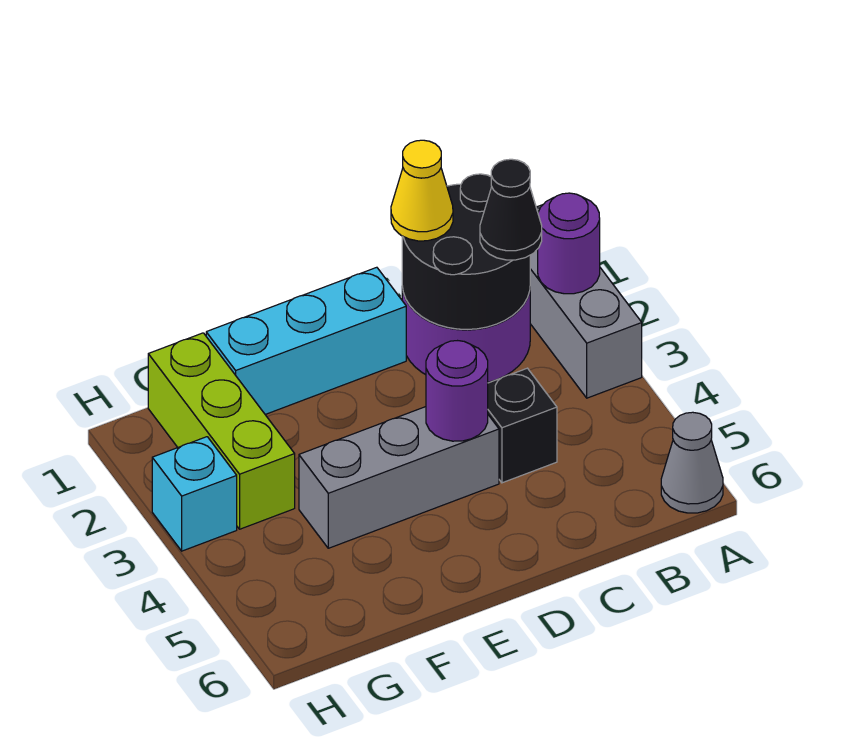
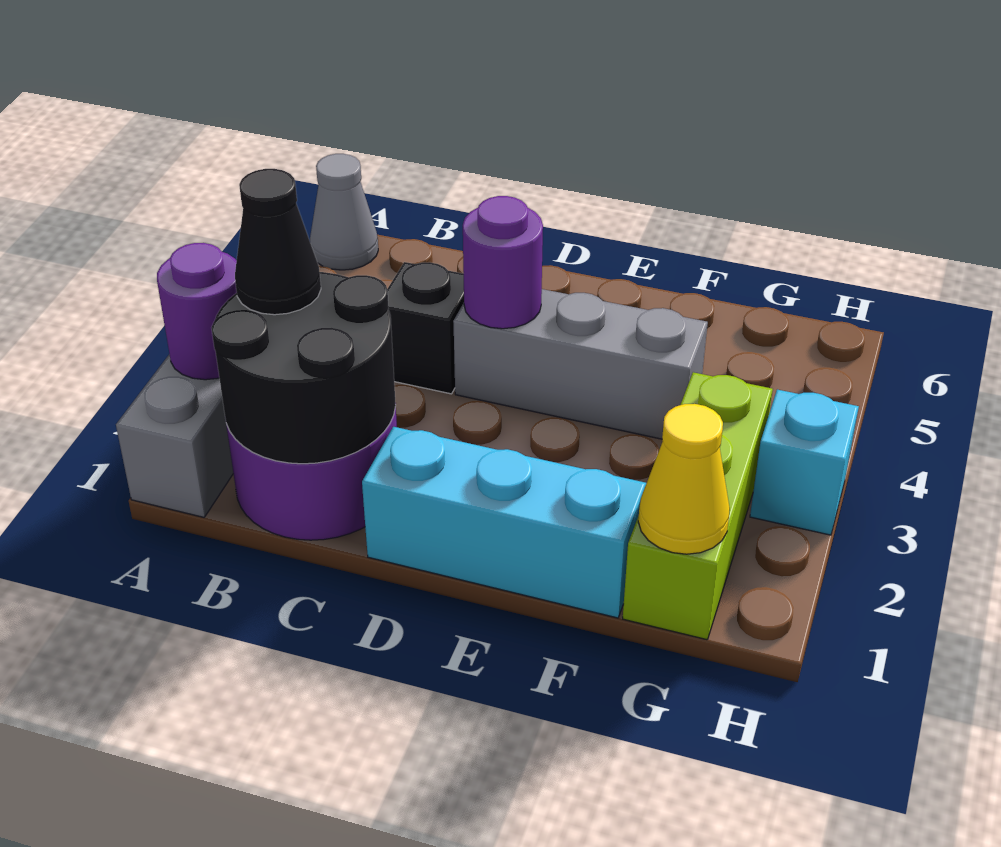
yellow 1x1 cone [391,140,453,241] -> yellow 1x1 cone moved to [638,404,730,554]

